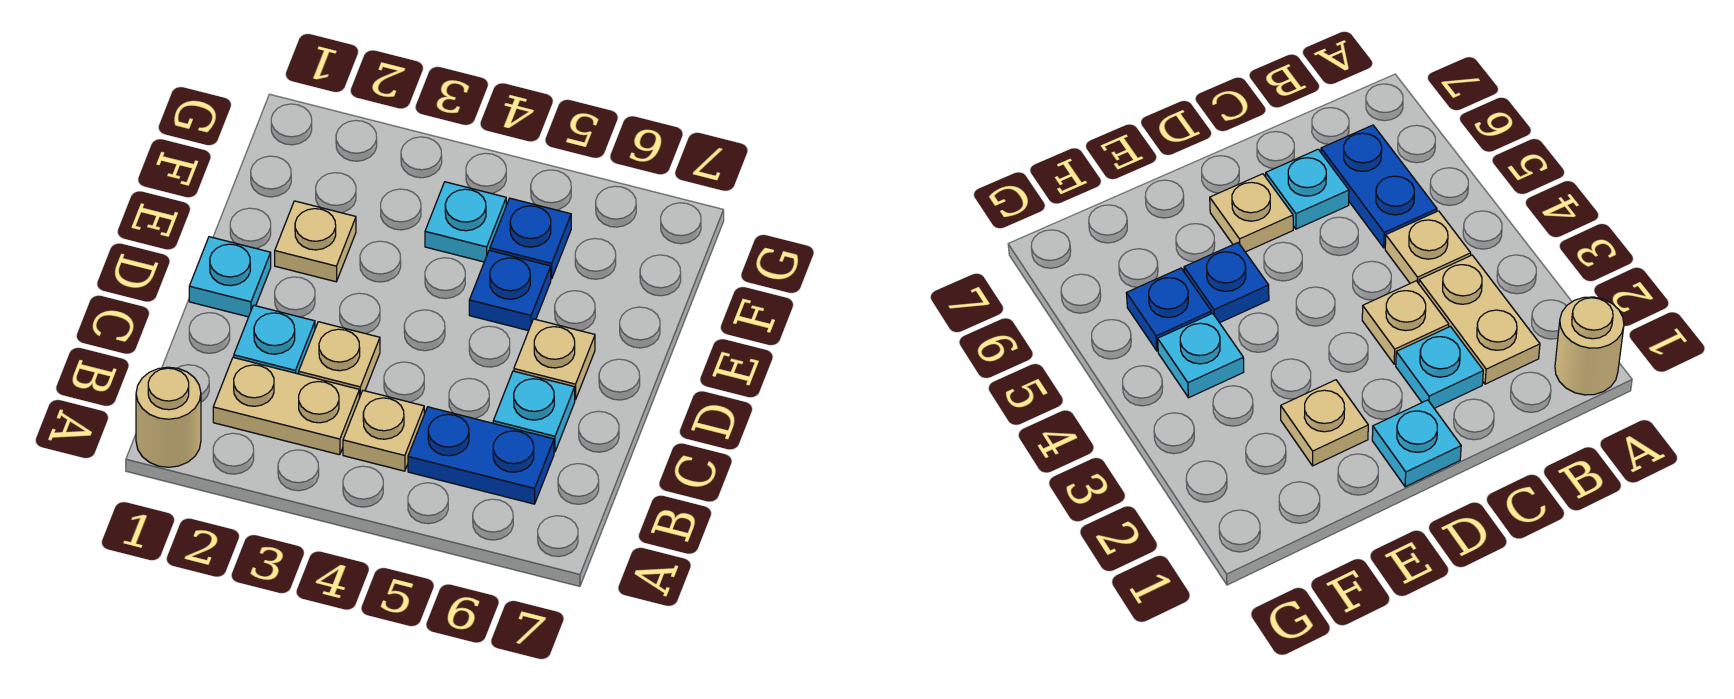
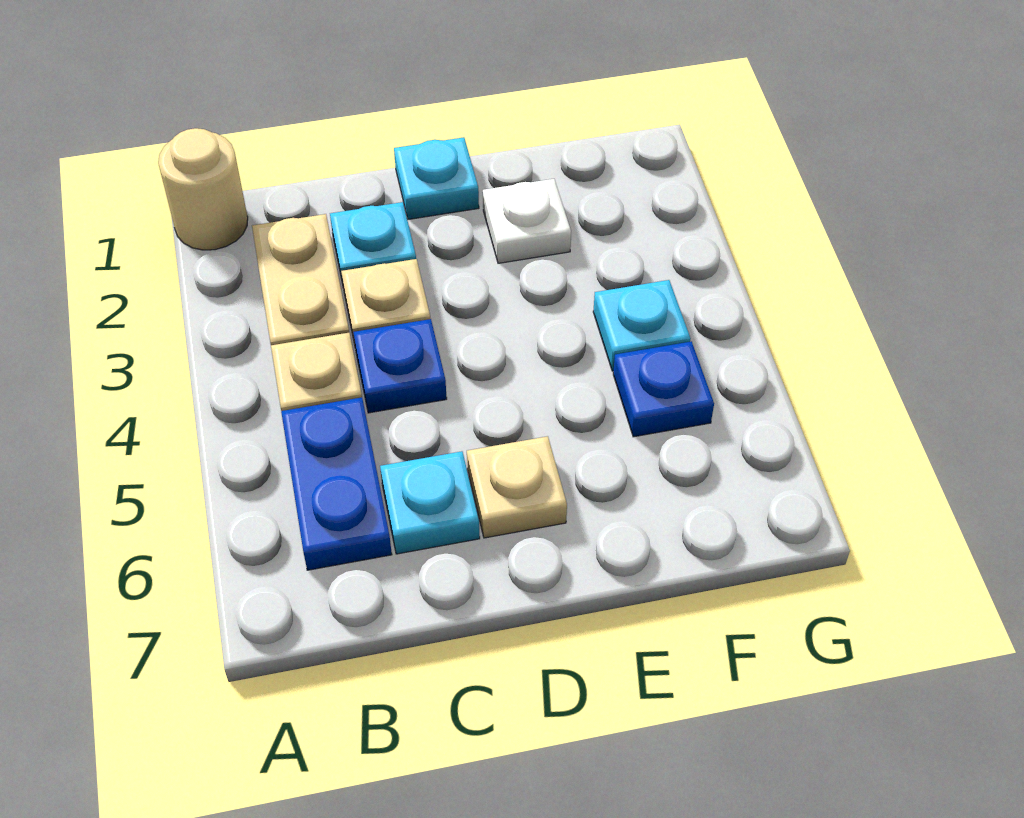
tan 1x1 plate [275,201,356,282] -> white 1x1 plate [483,179,571,263]
blue 1x1 plate [469,250,551,331] -> blue 1x1 plate moved to [353,319,447,413]

